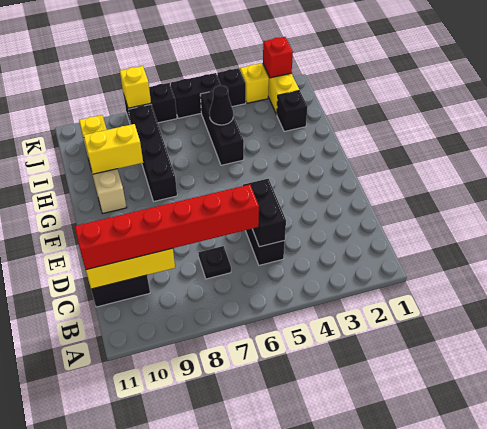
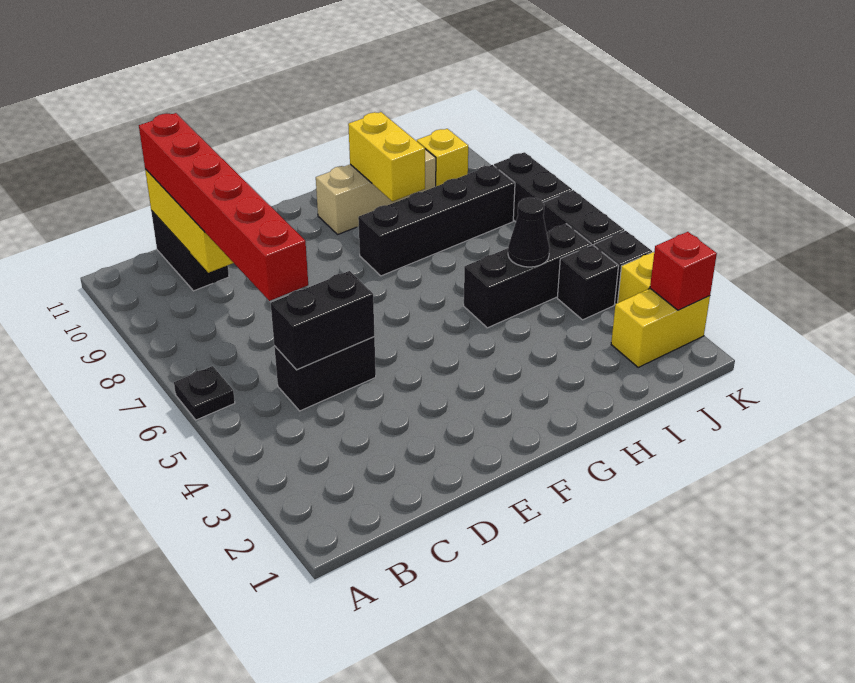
black 1x1 plate [198,246,231,279] -> black 1x1 plate moved to [174,366,235,420]
black 1x1 brick [277,91,308,132] -> black 1x1 brick moved to [557,245,618,320]
yellow 1x1 brick [120,66,151,108] -> none

